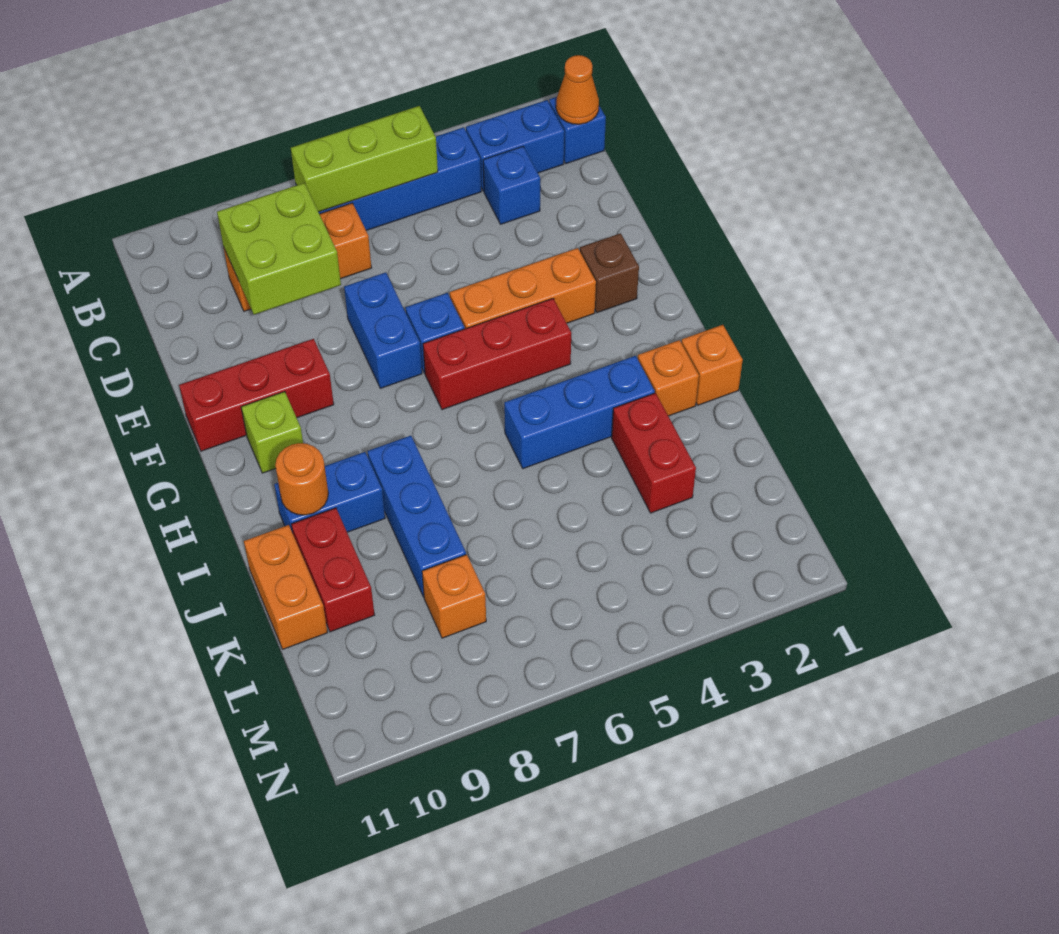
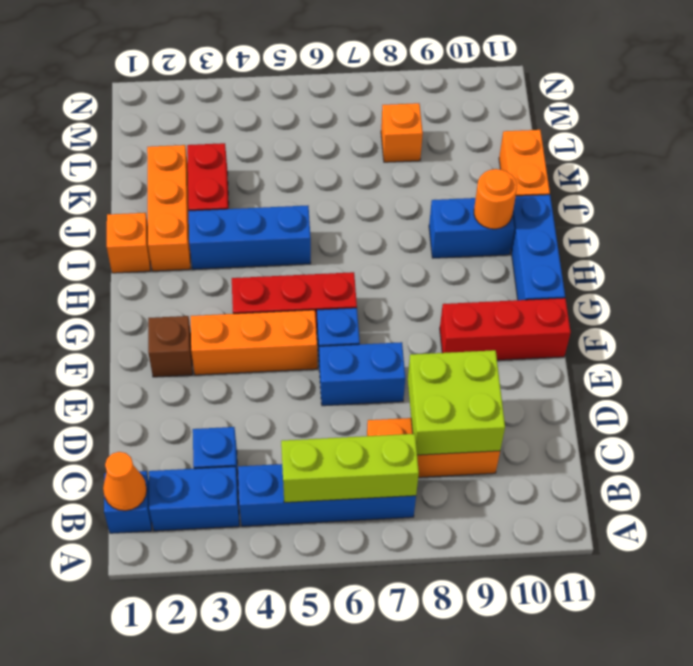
blue 1x2 brick [344,272,422,388] -> blue 1x2 brick turned to [319,342,405,406]
lime 1x1 brick [241,392,303,473] -> none
orange 1x1 brick [638,340,699,416] -> orange 1x3 brick [147,145,191,271]
blue 1x3 brick [368,436,466,597] -> blue 1x3 brick moved to [511,195,565,300]
red 1x2 brick [291,508,375,632] -> none

